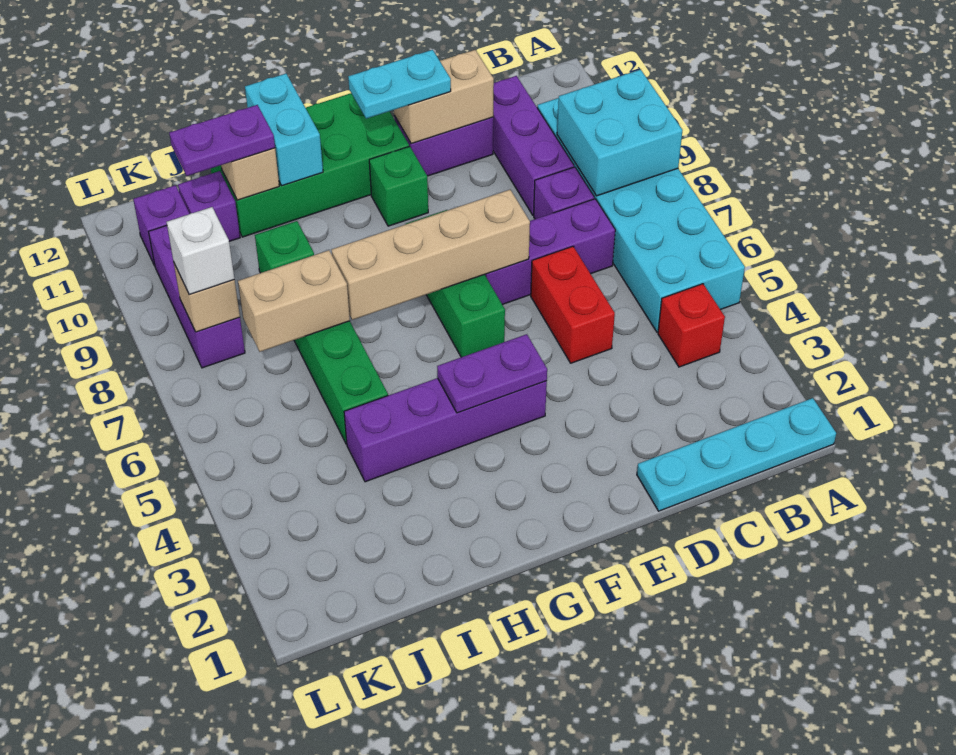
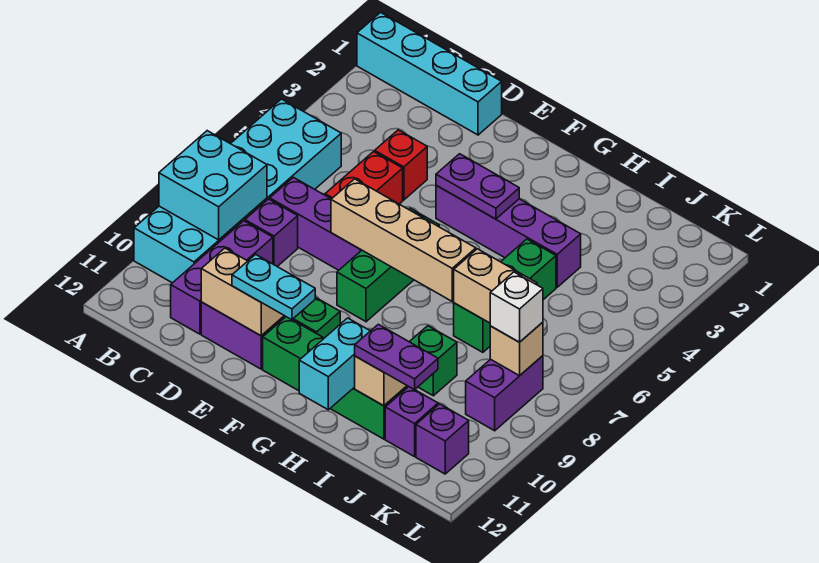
cyan 1x4 plate [637,398,836,511] -> cyan 1x4 brick [357,13,502,135]
red 1x1 brick [658,284,725,367] -> red 1x1 brick moved to [375,130,427,200]
green 2x4 brick [211,93,409,237] -> green 1x4 brick [263,317,407,439]
purple 1x3 brick [149,226,245,368] -> purple 1x2 brick [466,356,543,431]

